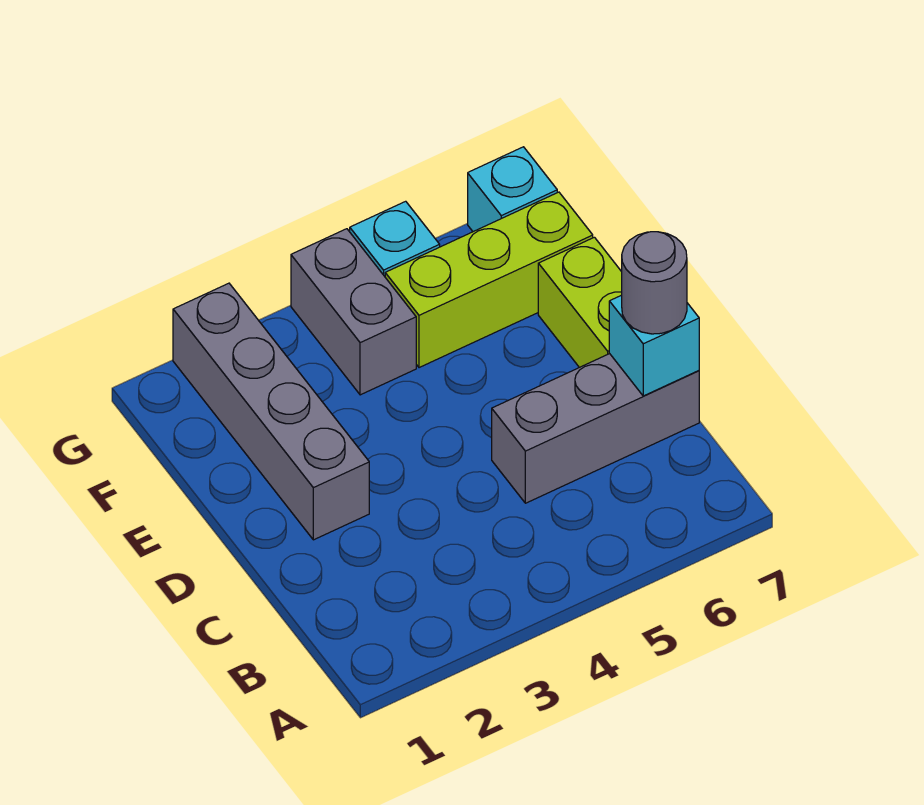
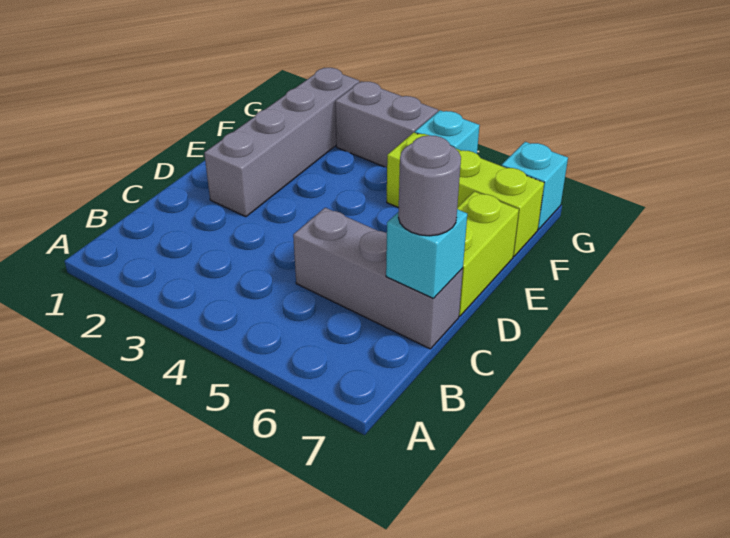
grey 1x2 brick [291,229,416,395] -> grey 1x2 brick turned to [335,81,438,168]

